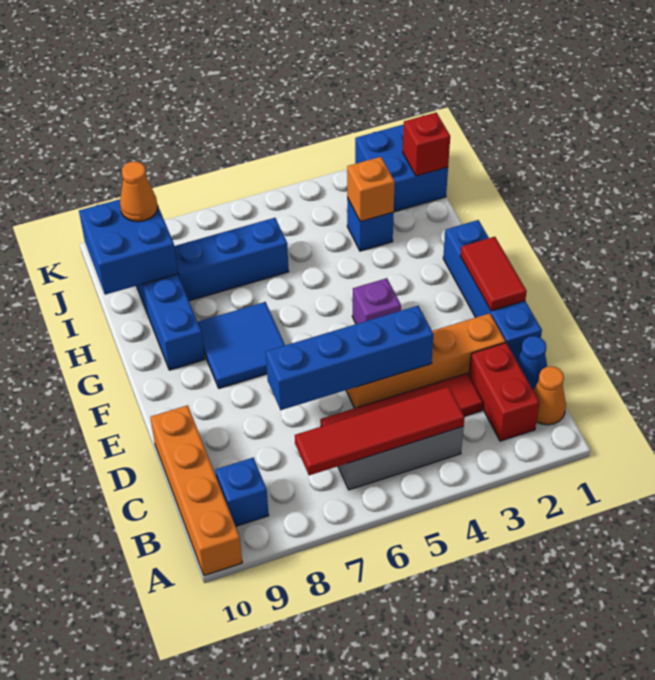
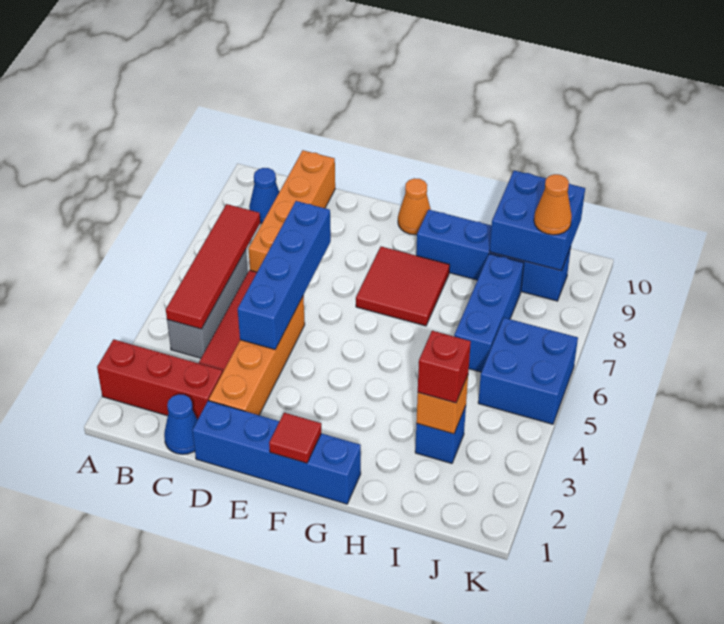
orange 1x4 brick [150,405,242,576] -> orange 1x4 brick turned to [248,150,335,272]
orange 1x1 cone [533,366,566,425] -> orange 1x1 cone moved to [398,178,431,235]
red 1x2 brick [469,343,539,441] -> red 1x3 brick [97,339,222,420]
blue 1x1 brick [215,458,269,526] -> blue 1x1 cone [249,168,279,223]
red 1x2 tile [460,237,527,311] -> red 1x1 tile [269,413,321,463]
purple 1x1 brick [352,278,401,324] -> none
blue 2x2 tile [198,302,285,388] -> red 2x2 tile [356,247,450,326]
blue 2x2 brick [355,124,448,212] -> blue 2x2 brick moved to [478,318,578,424]
red 1x1 brick [403,113,450,176] -> red 1x1 brick moved to [418,331,471,403]

